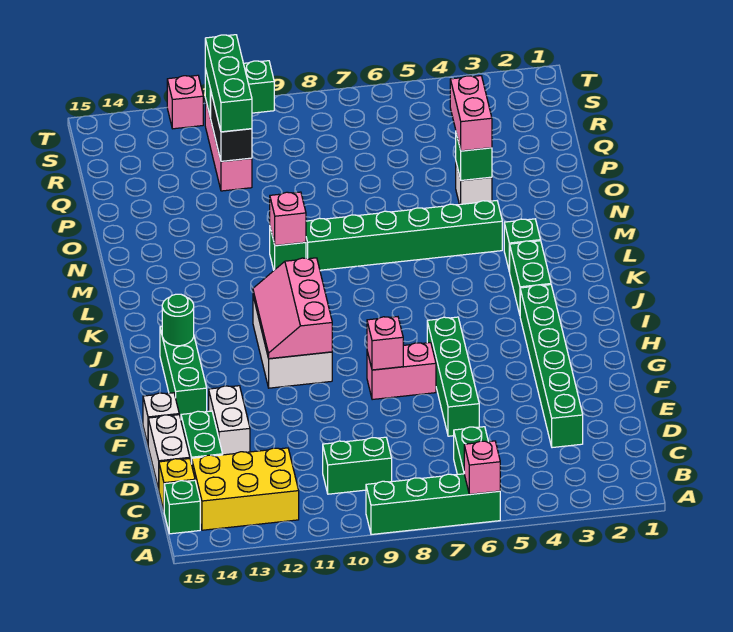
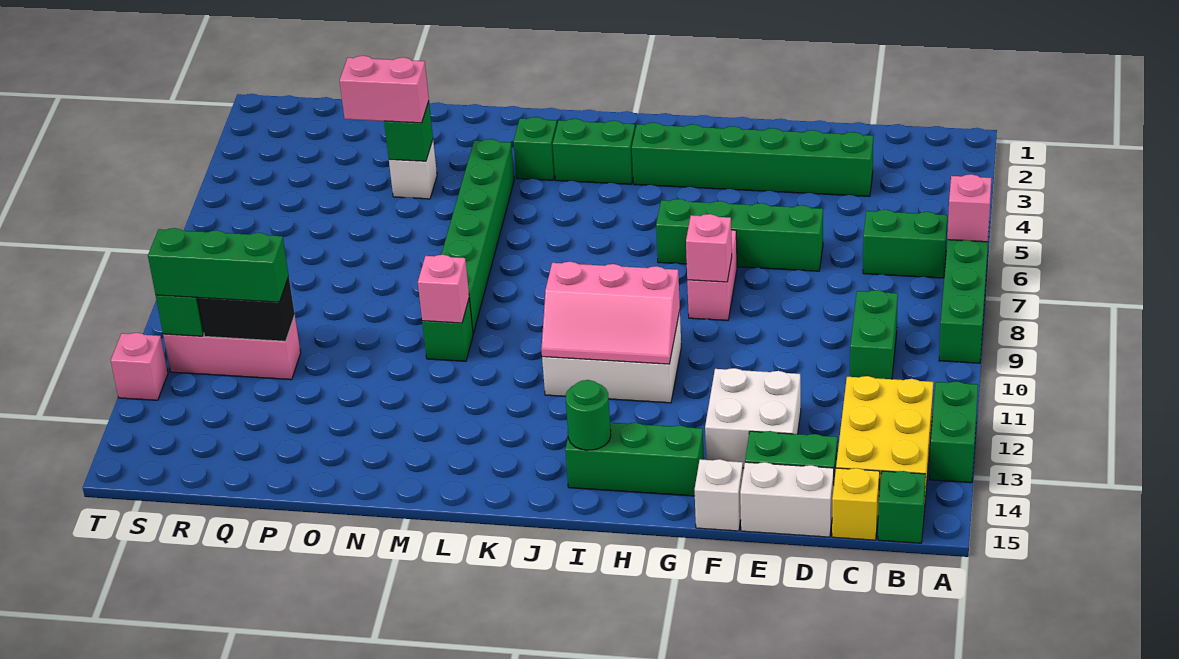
none -> green 1x2 brick [929,381,978,483]
white 1x2 brick [209,386,250,455] -> white 2x2 brick [705,368,801,468]

